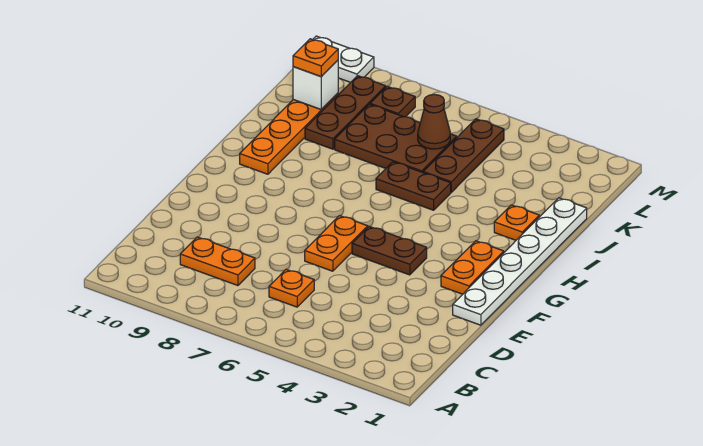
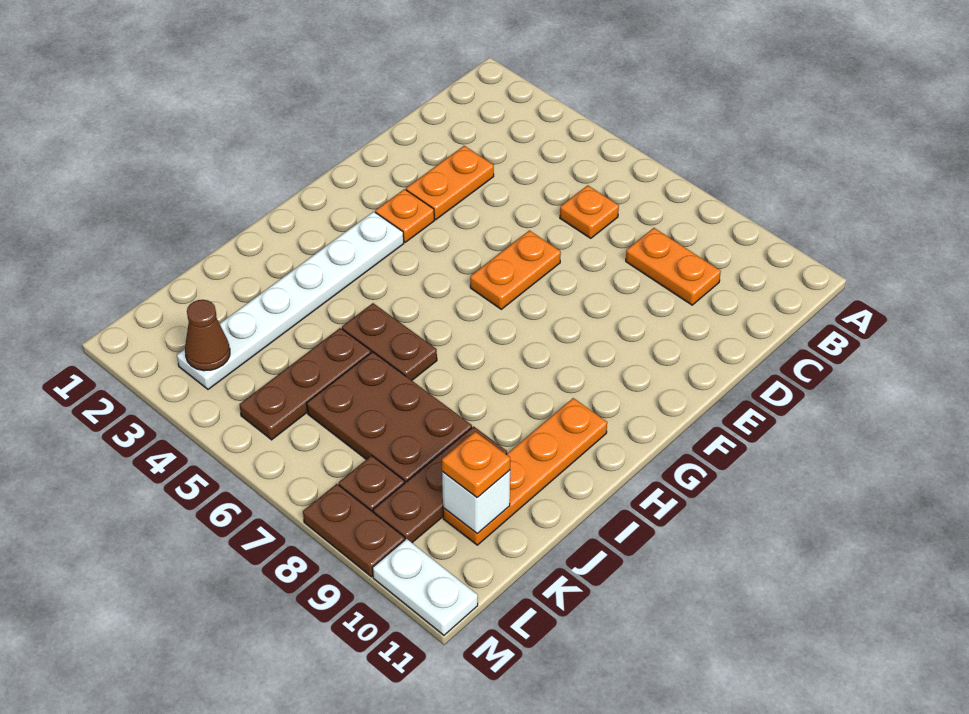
white 1x6 plate [453,198,587,325] -> white 1x6 plate moved to [177,212,404,389]
orange 1x2 plate [441,241,504,294] -> orange 1x2 plate moved to [406,146,494,220]
brown 1x2 plate [352,226,427,275] -> brown 1x2 plate moved to [303,484,405,577]
orange 1x1 plate [494,205,539,240] -> orange 1x1 plate moved to [375,189,434,242]
brown 1x1 cone [418,94,450,149] -> brown 1x1 cone moved to [185,300,230,371]

